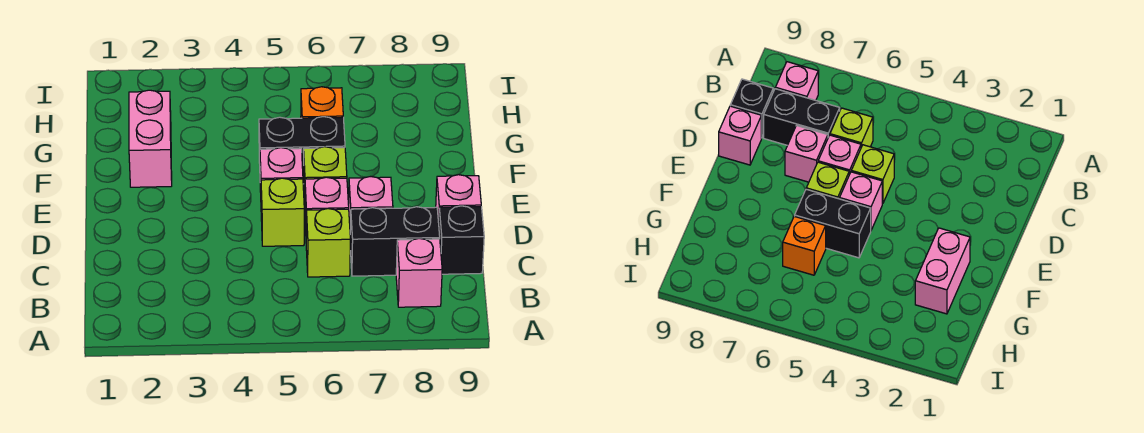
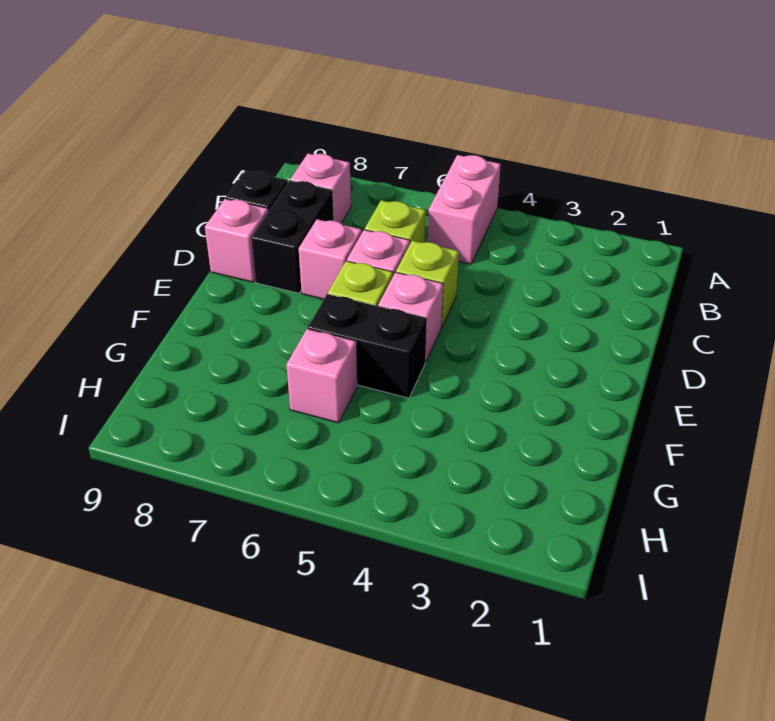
black 1x2 brick [350,207,440,276] -> black 1x2 brick turned to [251,181,334,293]
pink 1x2 brick [129,90,172,187] -> pink 1x2 brick moved to [428,155,501,264]
orange 1x1 brick [301,87,343,118] -> pink 1x1 brick [286,329,357,423]

